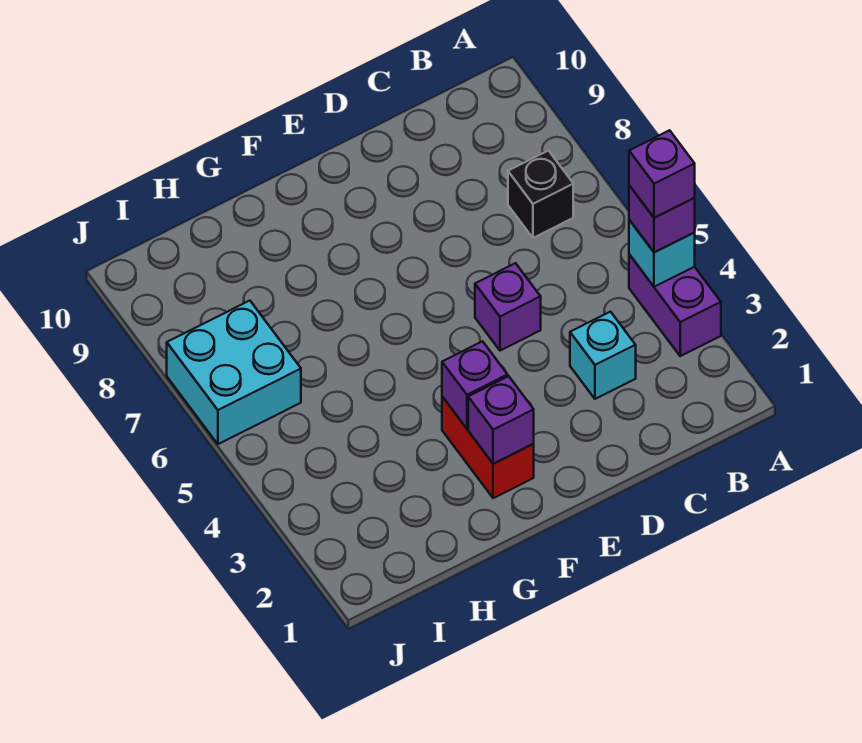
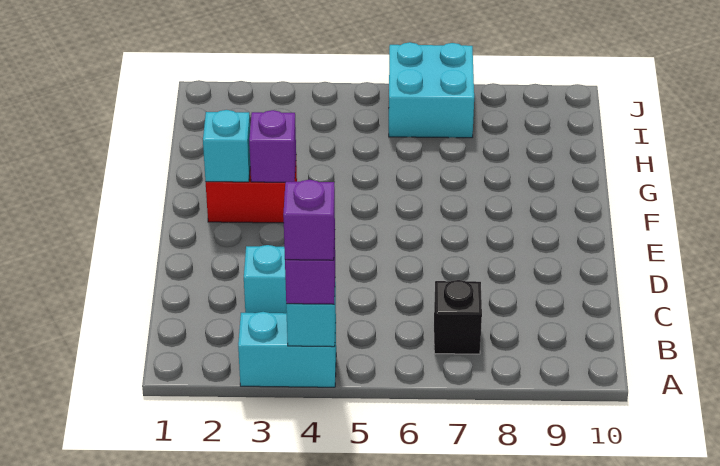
purple 1x2 brick [629,254,721,356] -> cyan 1x2 brick [238,312,336,387]
purple 1x1 brick [475,263,541,351] -> none
purple 1x1 brick [468,376,534,464] -> cyan 1x1 brick [203,110,250,182]

